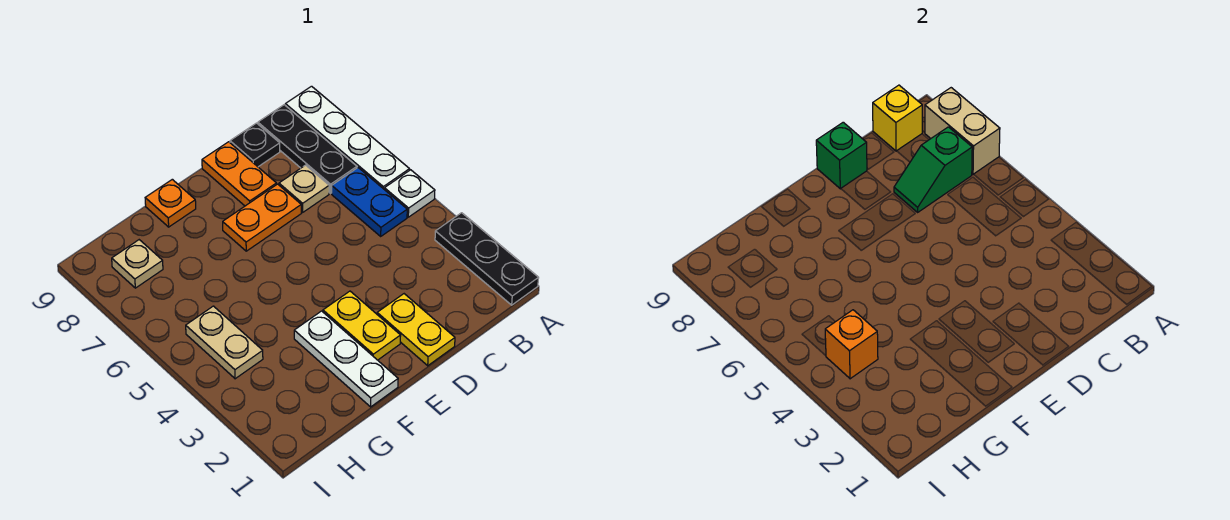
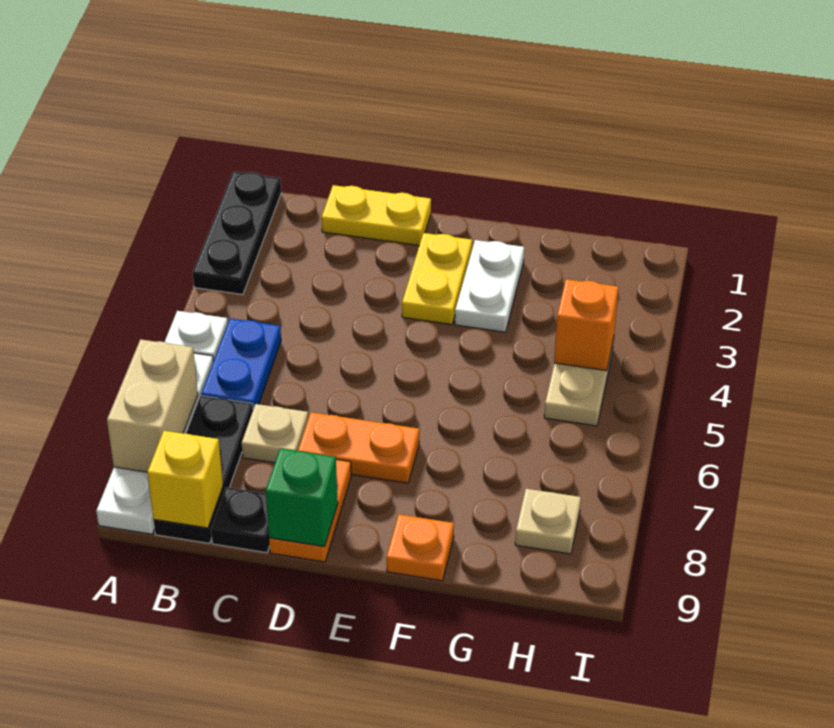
green 1x2 slope [894,127,972,212] -> none
yellow 1x2 plate [377,294,455,366] -> yellow 1x2 plate turned to [321,185,431,245]
white 1x3 plate [294,311,398,407] -> white 1x2 plate [455,240,524,332]

